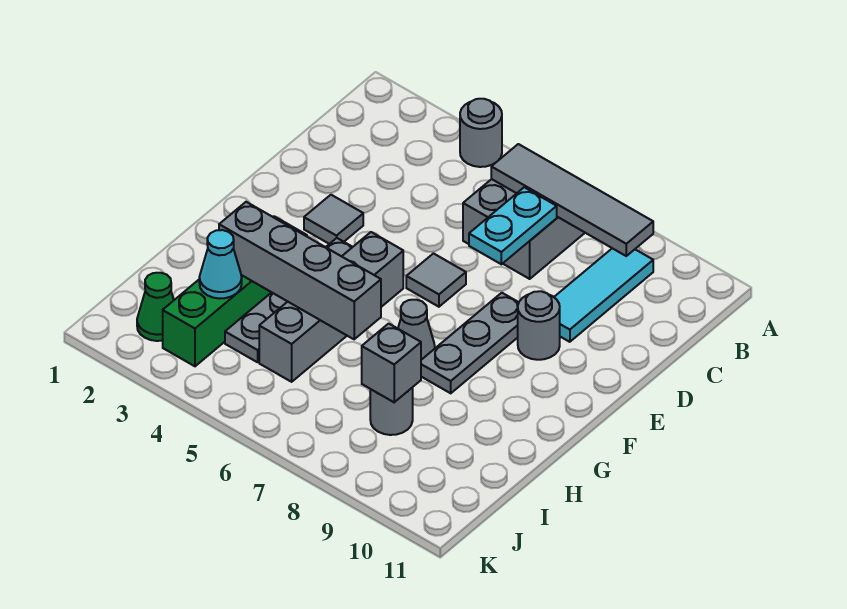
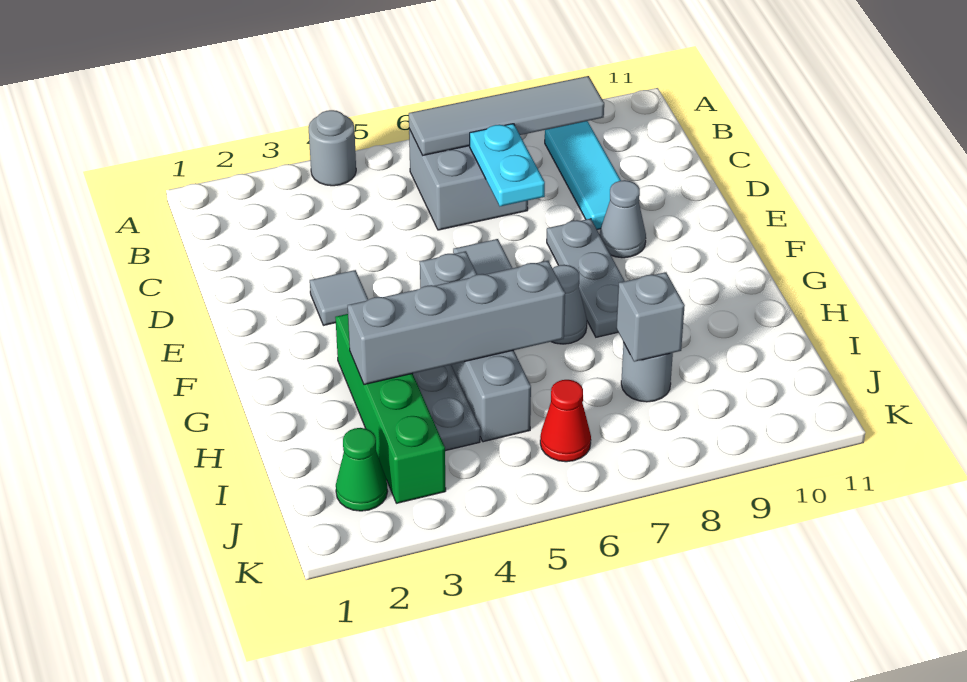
grey 1x1 round brick [518,291,560,360] -> grey 1x1 cone [600,180,646,258]
cyan 1x1 cone [199,230,242,299] -> none
none -> red 1x1 cone [540,380,591,462]

